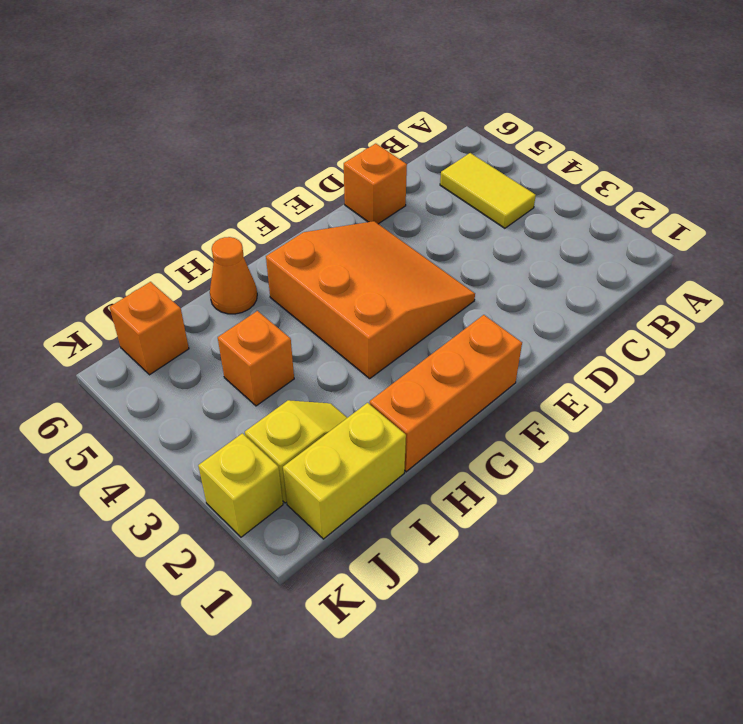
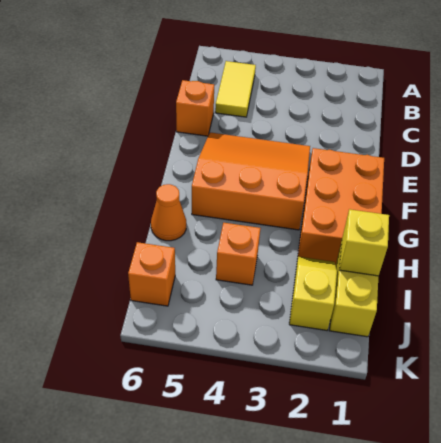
yellow 1x2 tile [440,153,536,228] -> yellow 1x2 tile turned to [215,61,256,117]
orange 1x3 brick [370,315,522,472] -> orange 2x3 brick [298,148,384,265]
yellow 1x1 brick [198,433,283,537] -> yellow 1x1 brick moved to [339,209,389,276]

